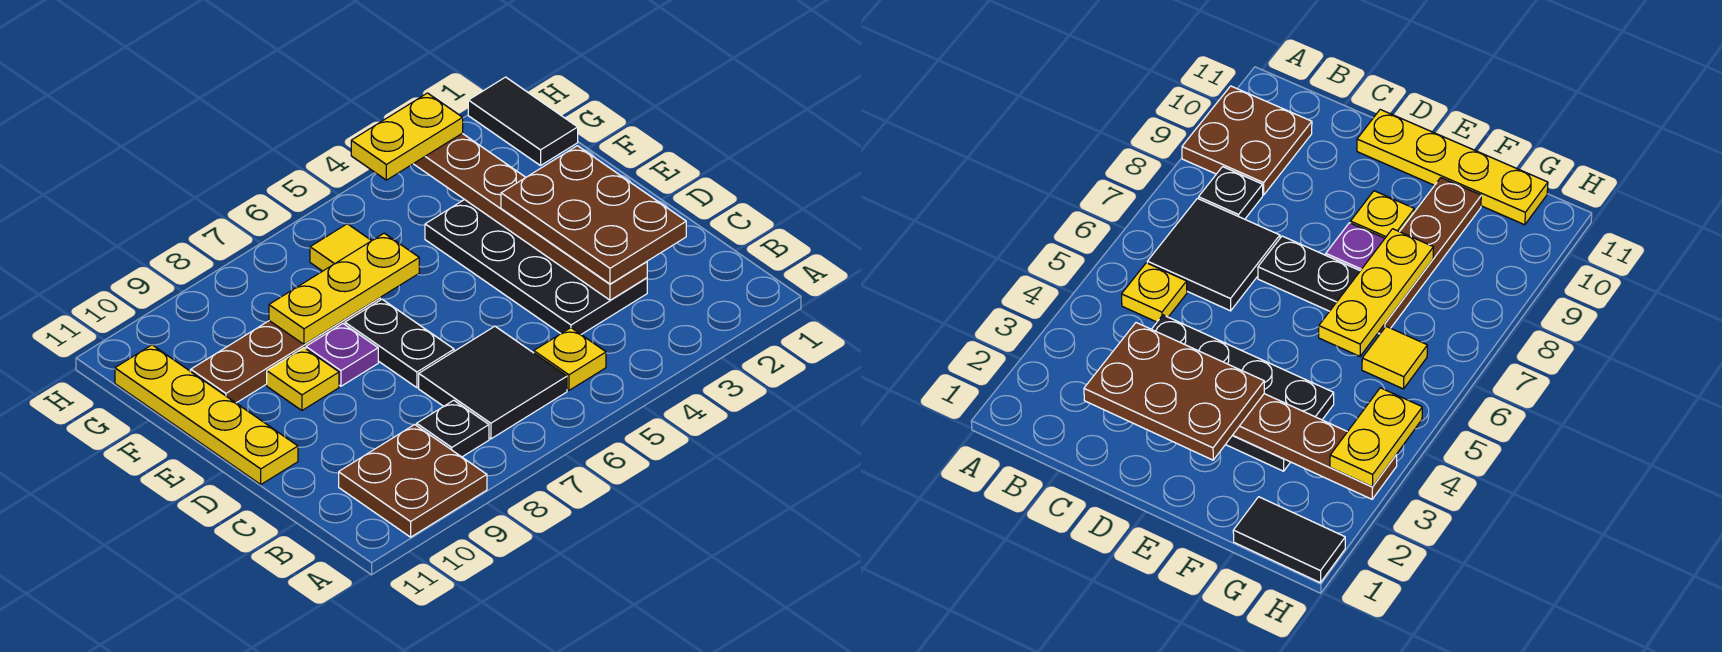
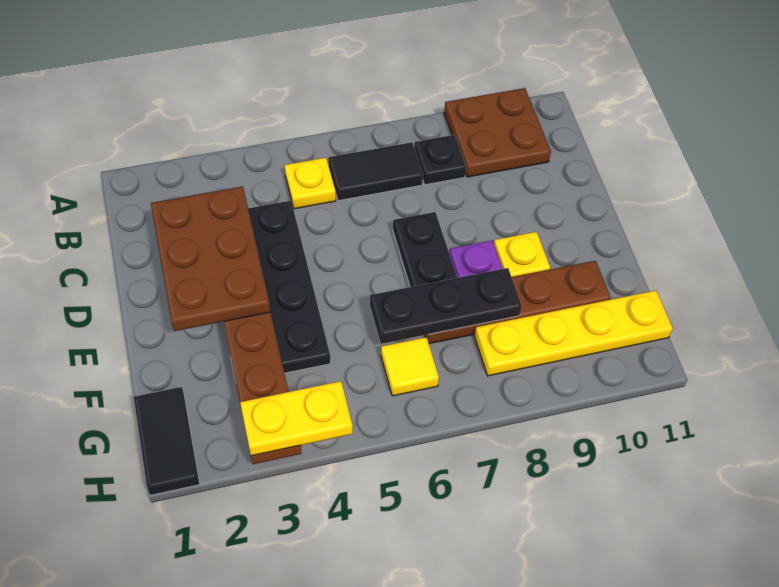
black 2x2 tile [419,326,567,439] -> black 1x2 tile [328,142,423,201]
yellow 1x4 plate [115,345,298,484] -> yellow 1x4 plate turned to [474,290,673,376]
yellow 1x3 plate [269,233,419,344] -> black 1x3 plate [370,268,522,344]

